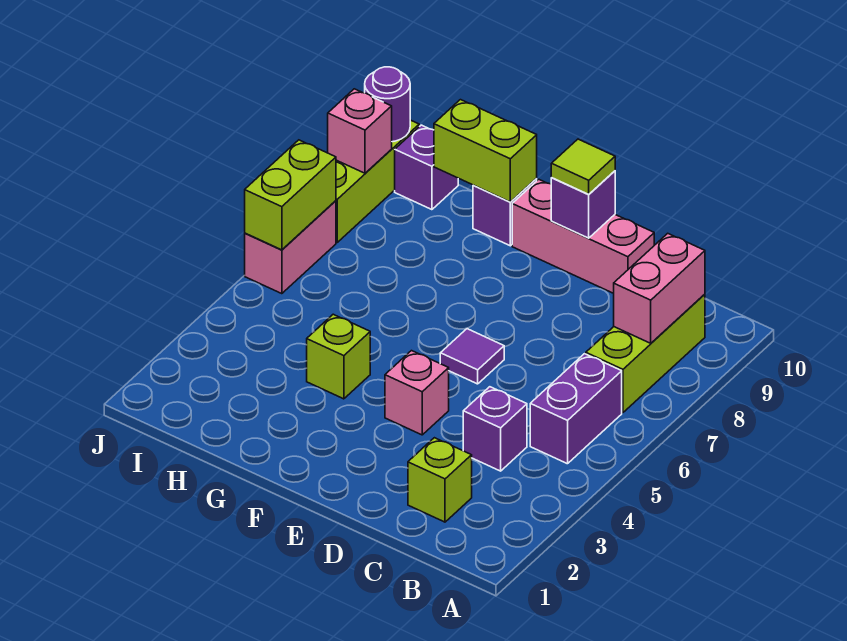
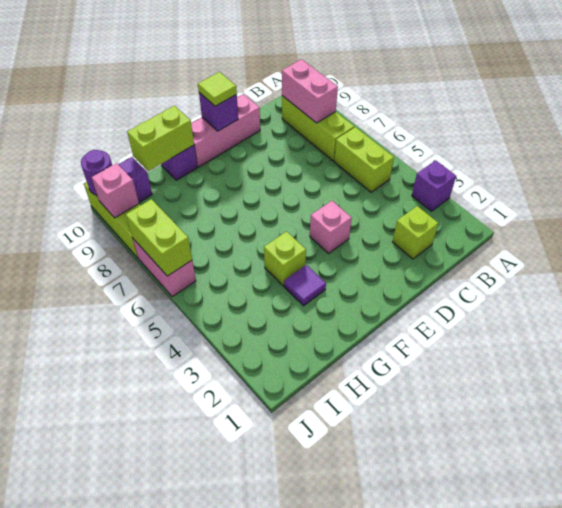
purple 1x2 brick [530,354,622,464] -> lime 1x2 brick [334,127,394,192]
purple 1x1 brick [463,387,527,471] -> purple 1x1 brick moved to [412,160,456,211]
purple 1x1 tile [440,329,504,384] -> purple 1x1 tile moved to [284,265,326,306]

